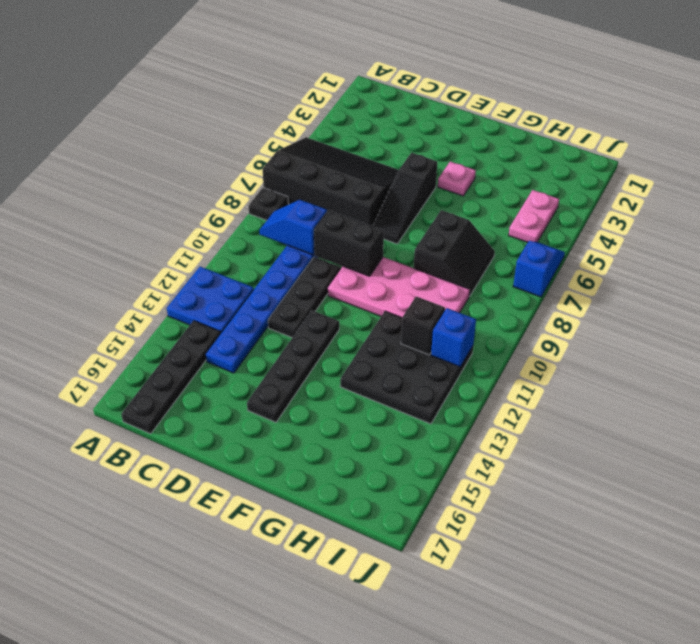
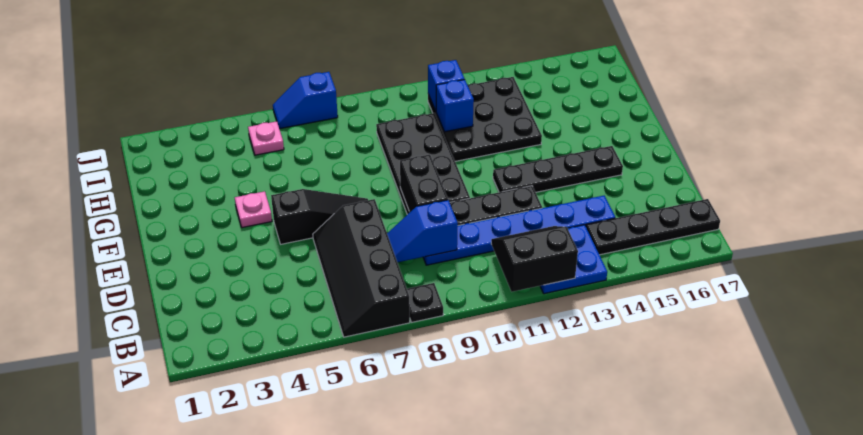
black 3x4 slope [262,137,399,226] -> black 2x4 slope [313,199,410,337]
blue 1x2 slope [259,200,327,255] -> blue 1x2 slope turned to [387,200,458,262]
pink 2x4 plate [328,257,470,317] -> black 2x4 plate [376,113,470,215]
black 2x2 slope [414,210,495,296] -> black 2x2 slope moved to [491,226,578,292]
black 1x1 brick [401,296,445,355] -> blue 1x1 brick [436,80,474,132]
pink 1x2 plate [509,190,559,242] -> pink 1x1 plate [248,121,284,155]

